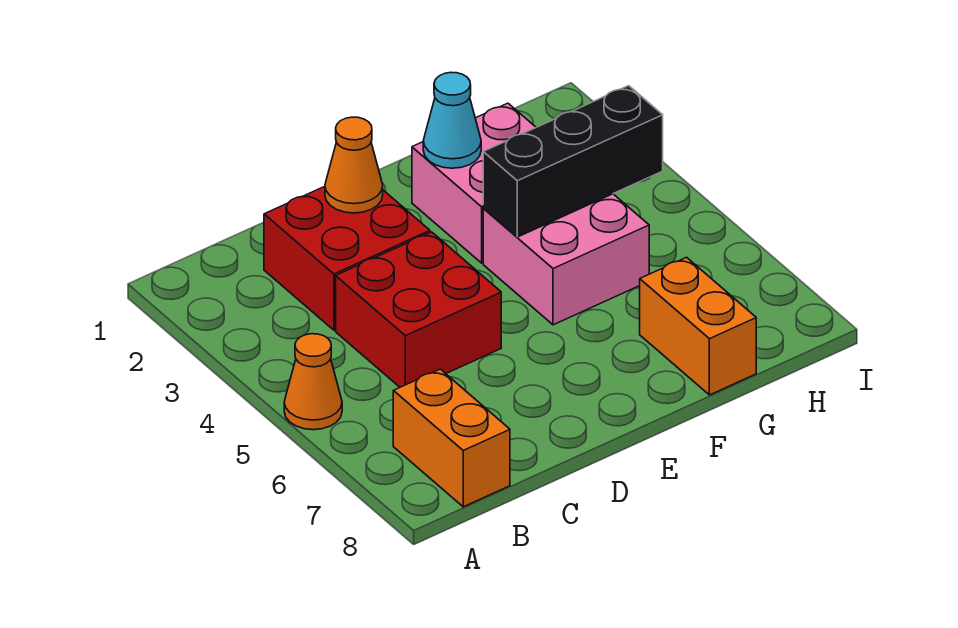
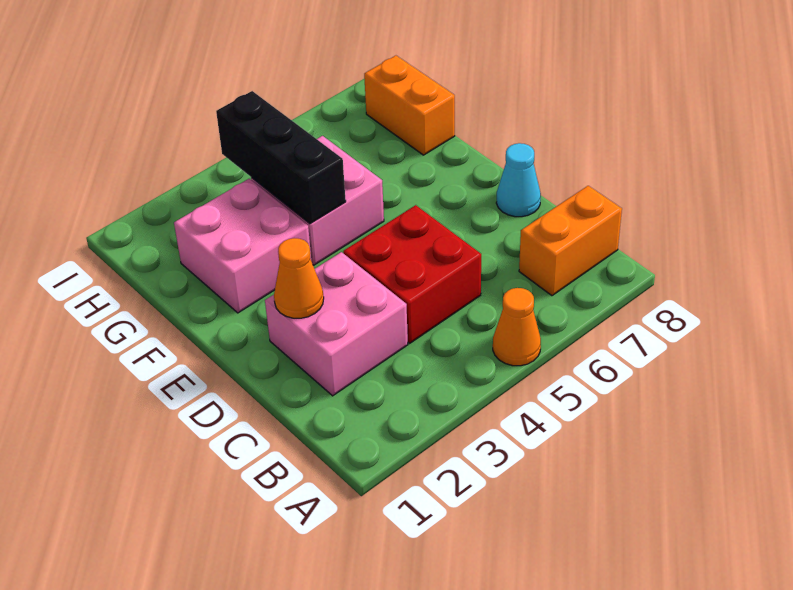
red 2x2 brick [264,186,430,330] -> pink 2x2 brick [265,252,408,396]
cyan 1x1 cone [423,72,481,168] -> cyan 1x1 cone moved to [496,143,541,217]
orange 1x2 brick [640,257,756,395] -> orange 1x2 brick turned to [364,56,455,155]

